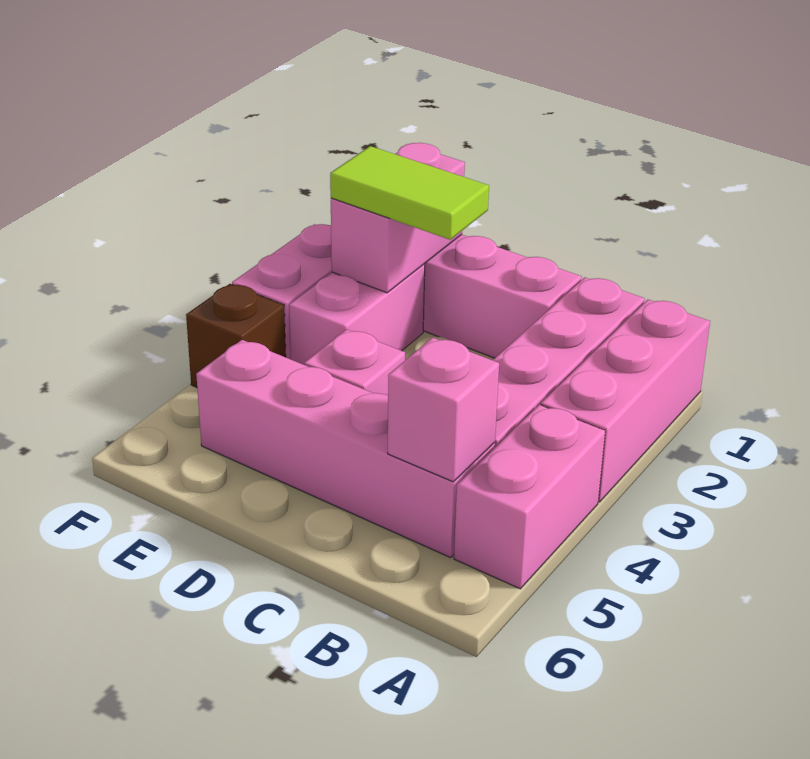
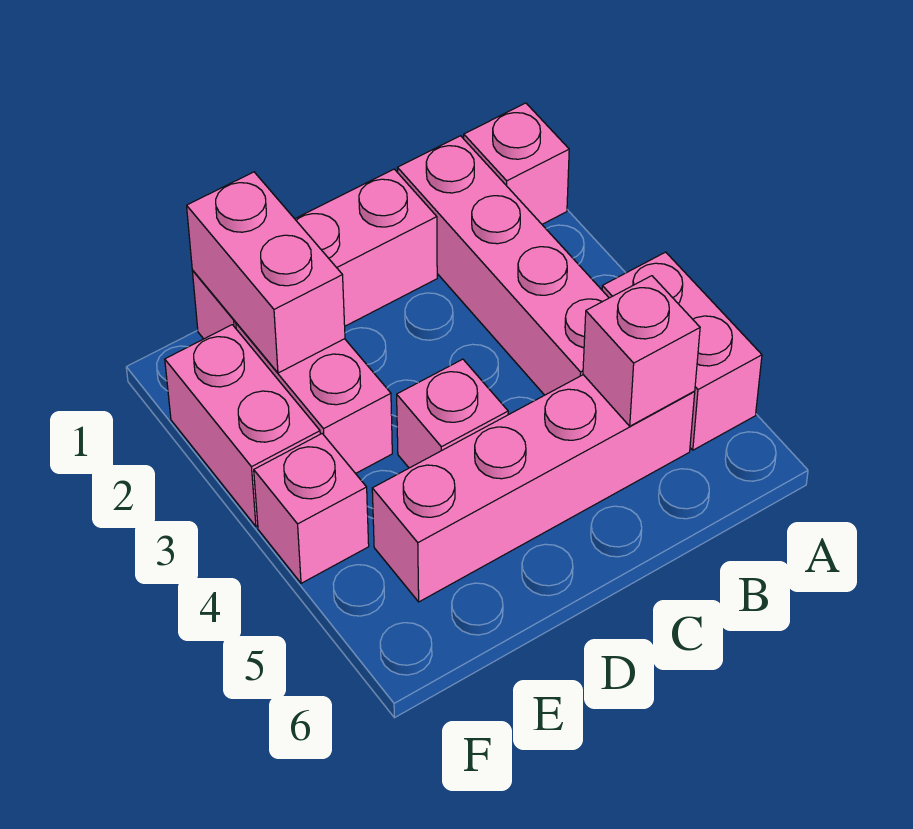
pink 1x3 brick [541,300,710,502] -> pink 1x1 brick [464,103,569,224]
lime 1x2 tile [330,146,489,240] -> none
brown 1x1 brick [186,284,286,387] -> pink 1x1 brick [254,434,369,583]

